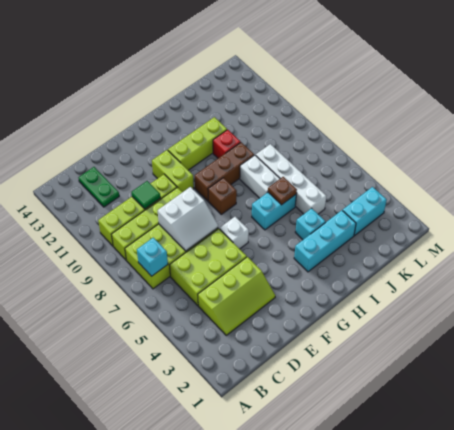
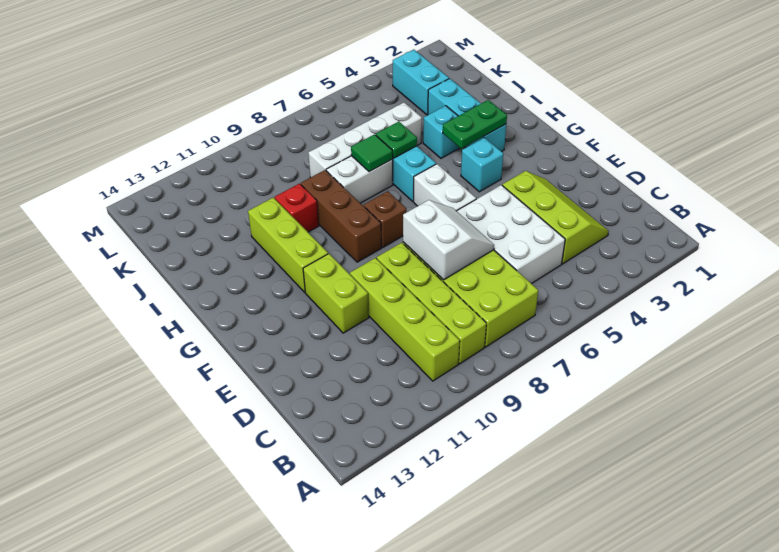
cyan 1x1 brick [137,238,168,276] -> cyan 1x1 brick moved to [461,138,503,192]
lime 2x3 brick [169,229,247,305] -> white 2x3 brick [457,185,565,284]
green 1x2 plate [79,167,119,207] -> green 1x2 plate moved to [443,100,507,149]
green 1x1 tile [131,181,160,209] -> green 1x1 tile moved to [351,135,393,172]
white 1x1 brick [220,217,249,249] -> white 1x2 brick [414,164,476,211]
lime 1x2 brick [152,150,194,192] -> lime 1x2 brick turned to [303,254,369,333]
brown 1x1 plate [268,177,297,205] -> green 1x1 plate [376,121,417,158]

